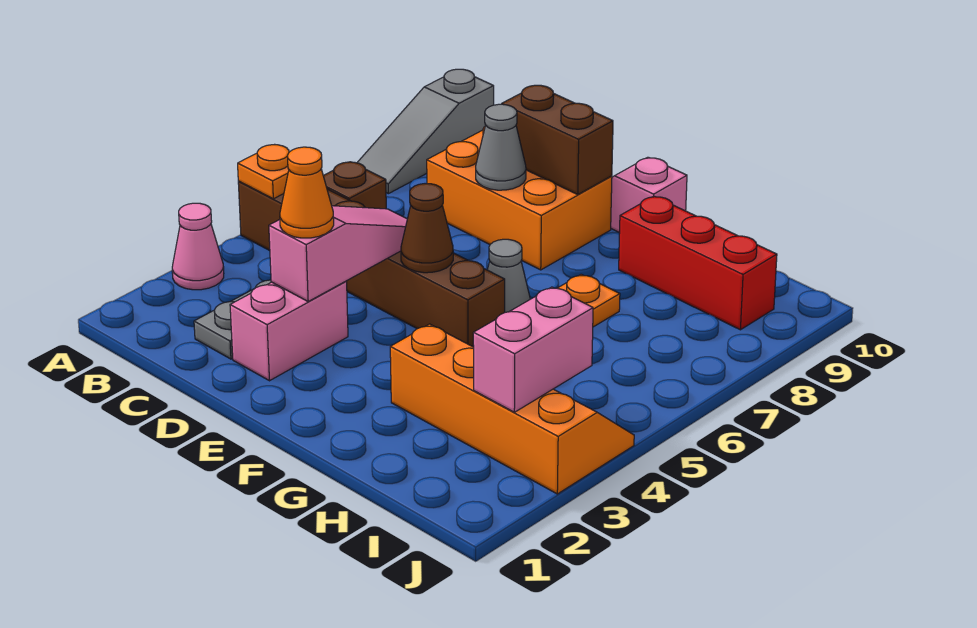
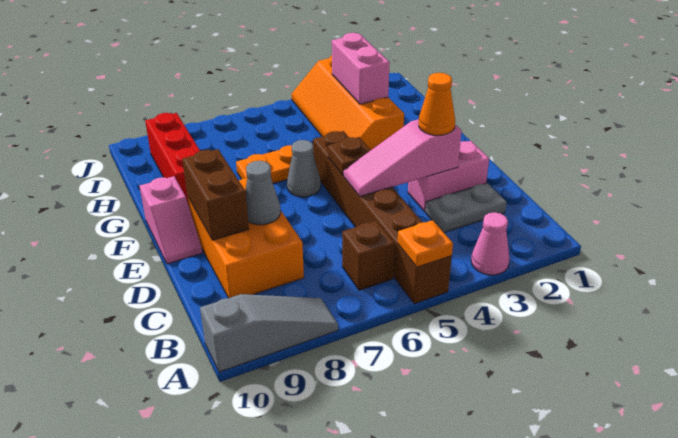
brown 1x1 cone [401,184,453,273] -> brown 1x1 plate [328,137,371,176]
pink 1x2 brick [473,287,593,412] -> pink 1x2 brick turned to [332,33,390,104]

